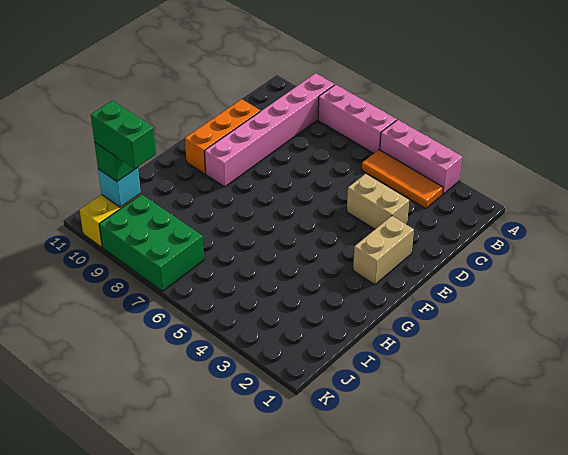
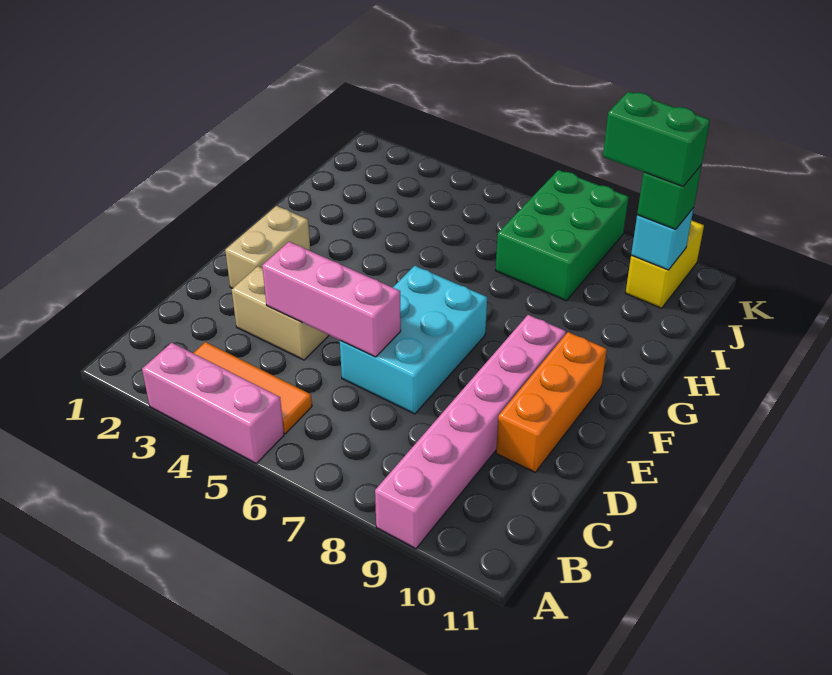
pink 1x3 brick [318,85,397,153] -> pink 1x3 brick moved to [262,242,401,357]
none -> cyan 2x3 brick [340,266,487,414]
green 2x3 brick [99,194,204,291] -> green 2x3 brick turned to [496,170,628,301]

